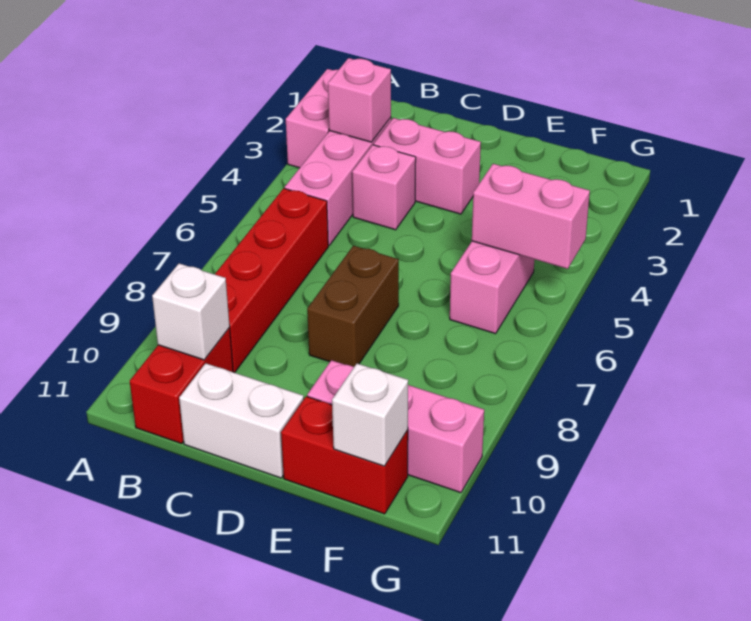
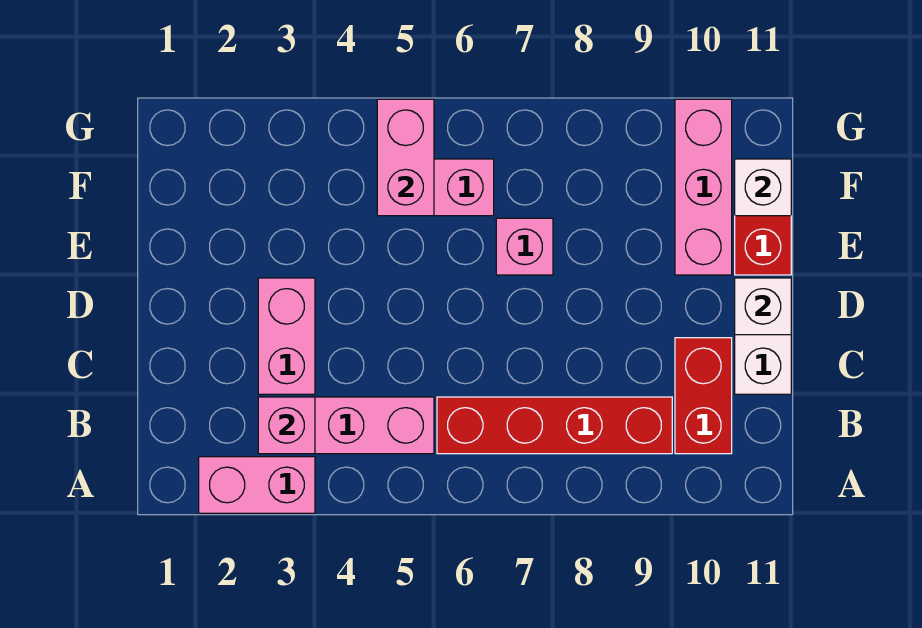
red 1x2 brick [130,328,233,444] -> red 1x2 brick turned to [675,338,732,454]
white 1x1 brick [152,263,230,360] -> white 1x1 brick moved to [735,278,791,335]
pink 1x1 brick [352,145,416,230] -> pink 1x1 brick moved to [496,218,553,275]
brown 1x2 brick [307,246,399,367] -> none

